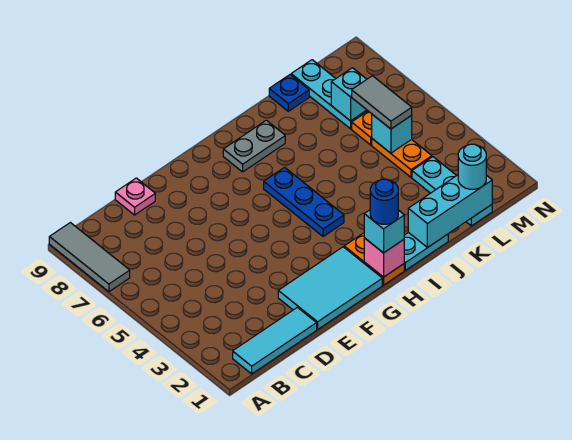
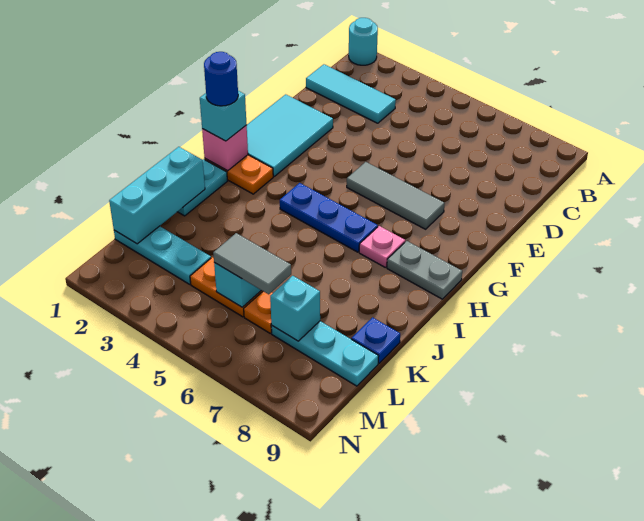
grey 1x3 tile [49,223,130,292] -> grey 1x3 tile moved to [347,162,445,229]
cyan 1x3 tile [233,307,317,374] -> cyan 1x3 tile turned to [306,64,396,123]
pink 1x1 plate [115,178,155,215] -> pink 1x1 plate moved to [359,226,405,268]
grey 1x2 plate [223,120,285,172] -> grey 1x2 plate turned to [387,241,462,299]
cyan 1x1 round brick [458,144,486,189] -> cyan 1x1 round brick moved to [349,18,378,65]

